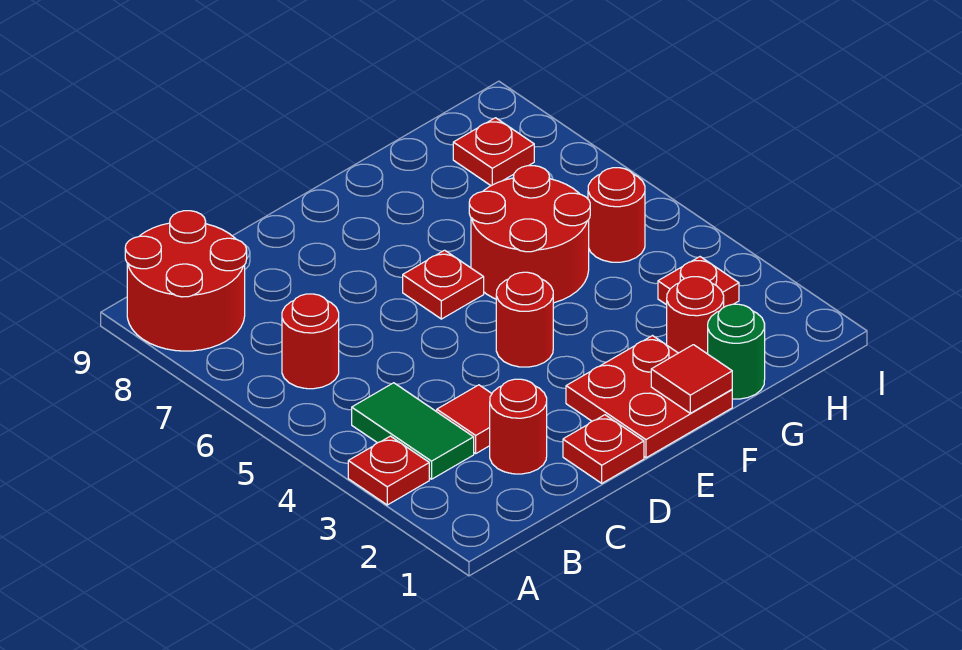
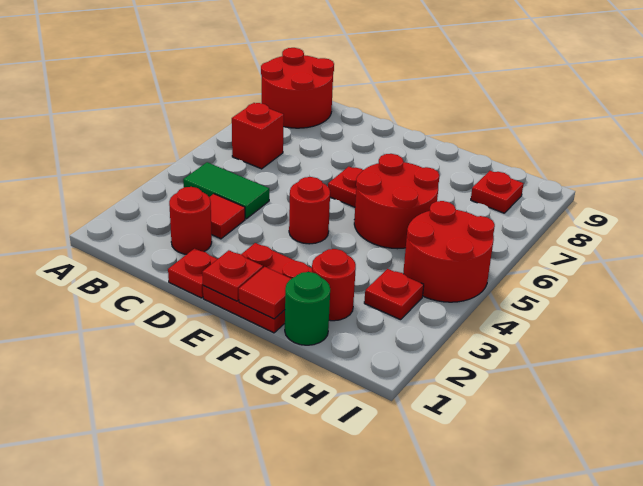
red 1x1 plate [348,436,429,505] -> red 1x1 plate moved to [202,250,263,301]
green 1x2 tile [352,383,474,479] -> green 1x2 tile turned to [183,162,269,219]
red 1x1 round brick [282,294,339,389] -> red 1x1 brick [232,103,284,169]
red 1x1 round brick [588,168,645,262] -> red 2x2 round brick [404,201,495,302]

